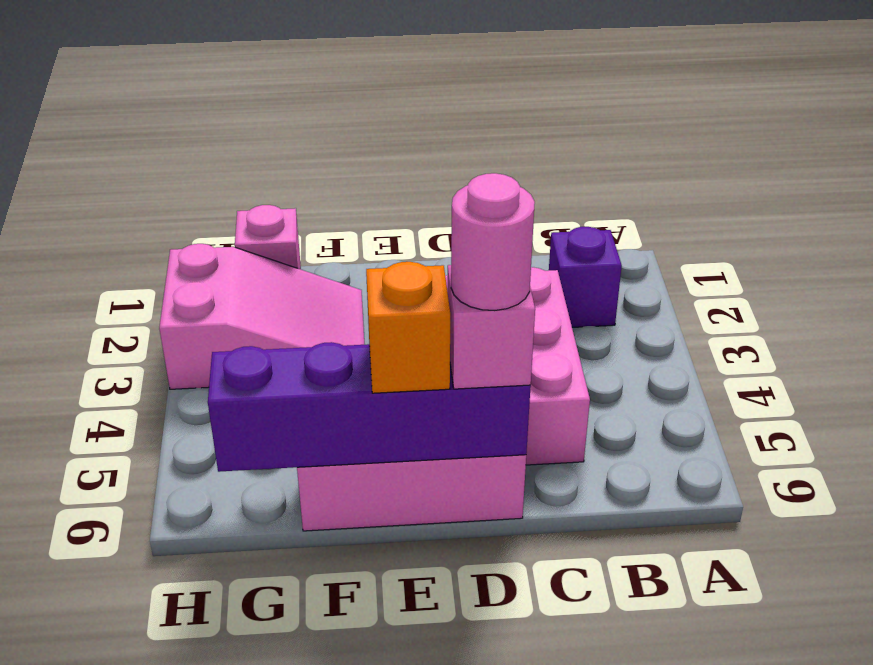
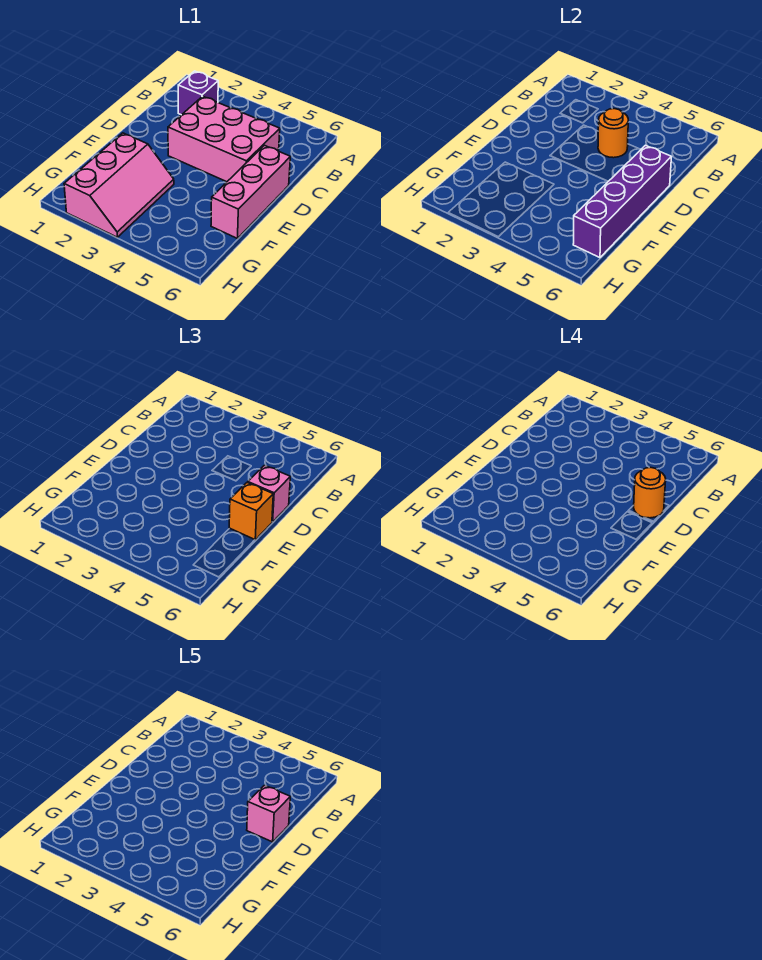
none -> orange 1x1 round brick [598,109,628,158]
pink 1x1 round brick [451,173,535,310] -> orange 1x1 round brick [634,467,666,518]
pink 2x3 slope [159,244,364,389] -> pink 2x3 slope turned to [64,133,174,237]
pink 1x1 brick [235,205,301,269] -> pink 1x1 brick moved to [247,785,290,842]

